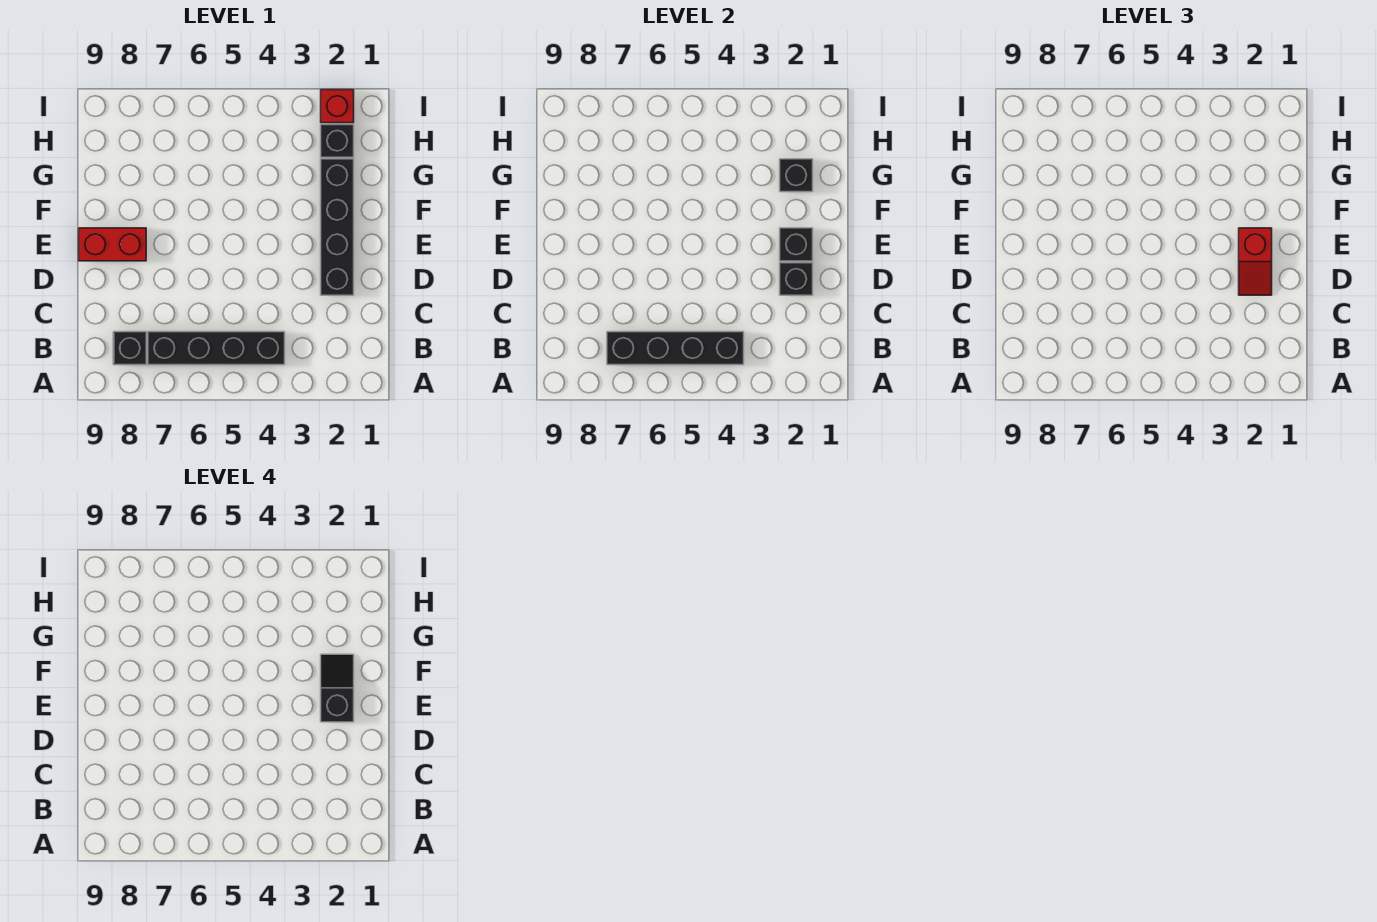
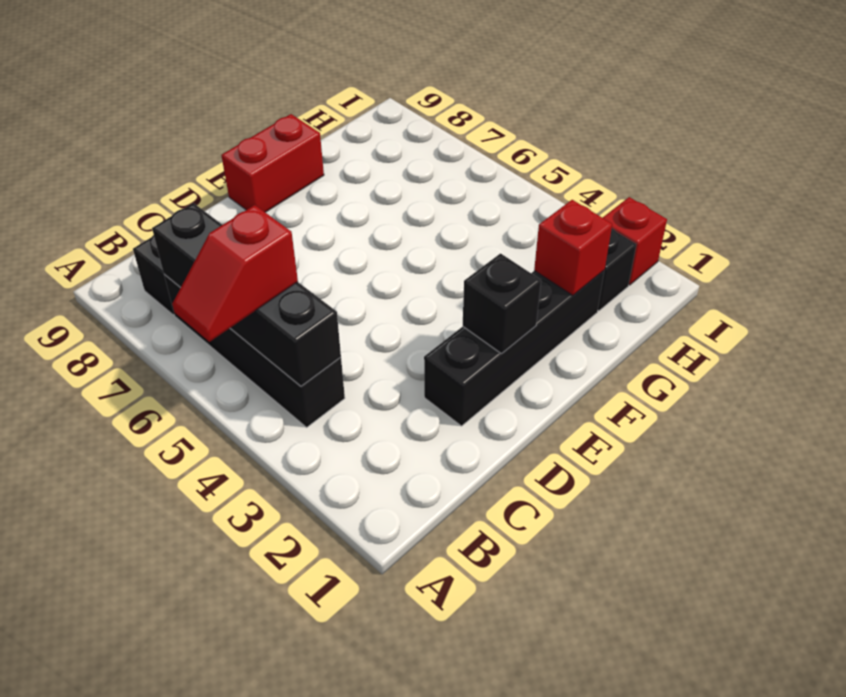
black 1x1 brick [780,263,813,295] -> none
red 1x2 slope [1239,228,1272,295] -> red 1x2 slope moved to [172,205,298,342]
black 1x2 slope [321,654,354,722] -> none
red 1x2 brick [79,228,146,261] -> red 1x2 brick turned to [221,114,324,212]
black 1x1 brick [780,159,813,192] -> red 1x1 brick [534,200,612,295]

